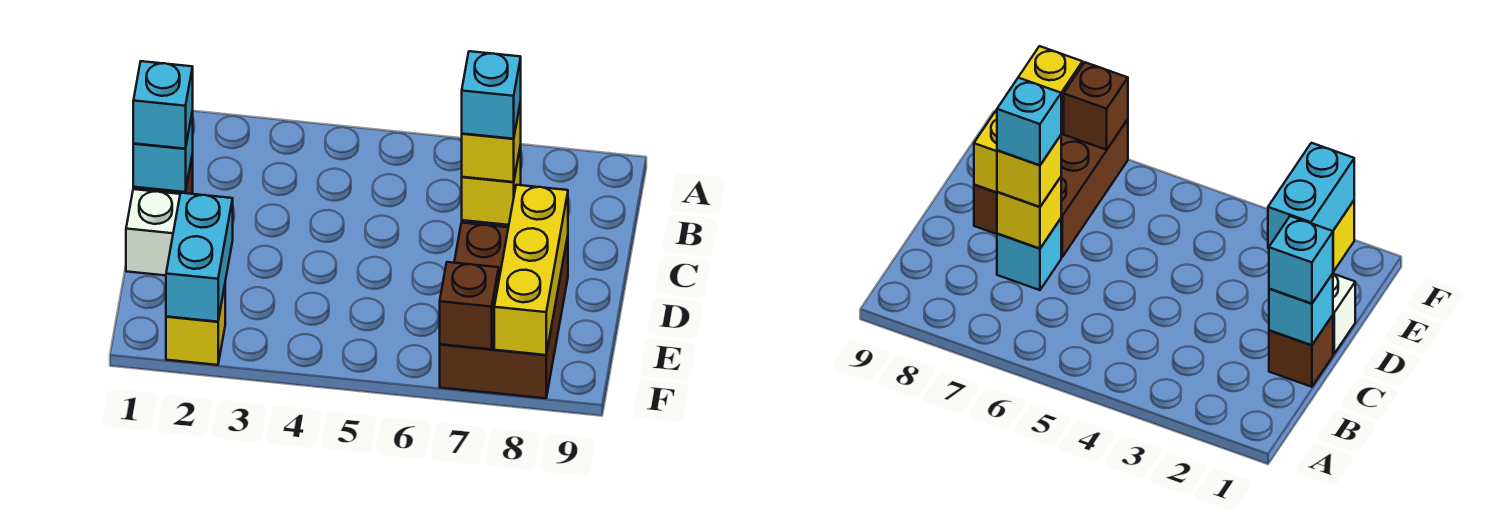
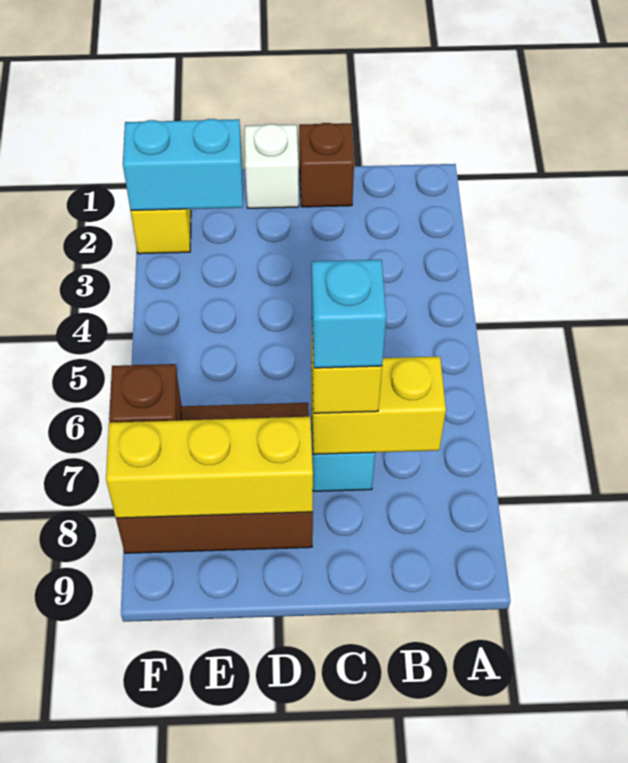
cyan 1x1 brick [133,110,193,192] -> none
cyan 1x1 brick [133,61,193,149] -> none
yellow 1x1 brick [462,145,521,225] -> yellow 1x2 brick [311,356,446,454]

